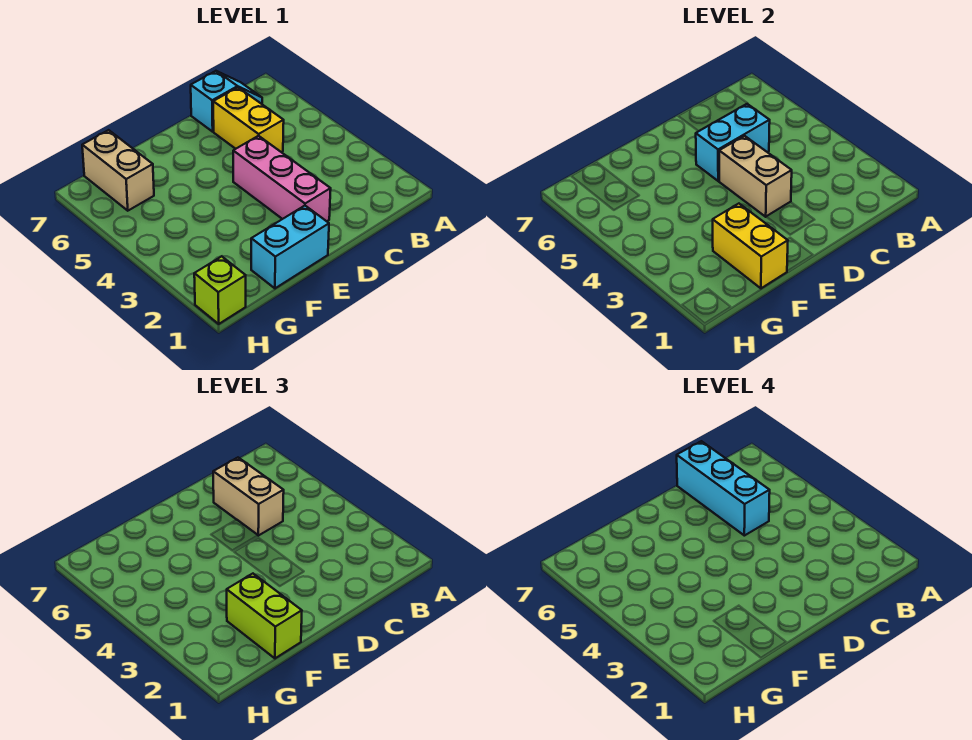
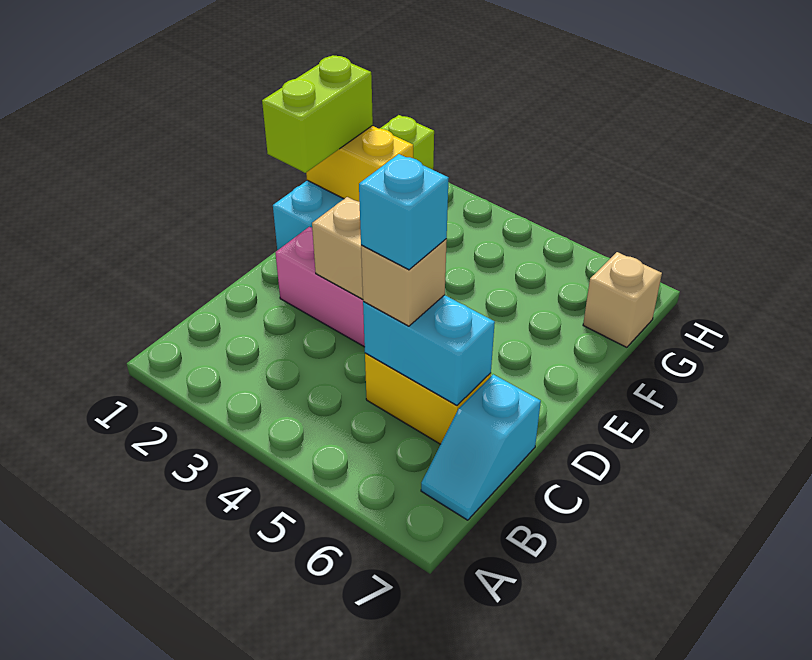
cyan 1x2 brick [696,104,770,181] -> cyan 1x2 brick turned to [363,295,495,405]
tan 1x2 brick [213,458,284,536] -> tan 1x1 brick [361,239,447,326]
cyan 1x3 brick [677,441,770,536] -> cyan 1x1 brick [359,154,449,270]
lime 1x2 brick [227,574,302,658] -> lime 1x2 brick turned to [262,55,373,173]
tan 1x2 brick [82,130,154,211] -> tan 1x1 brick [583,252,662,347]

